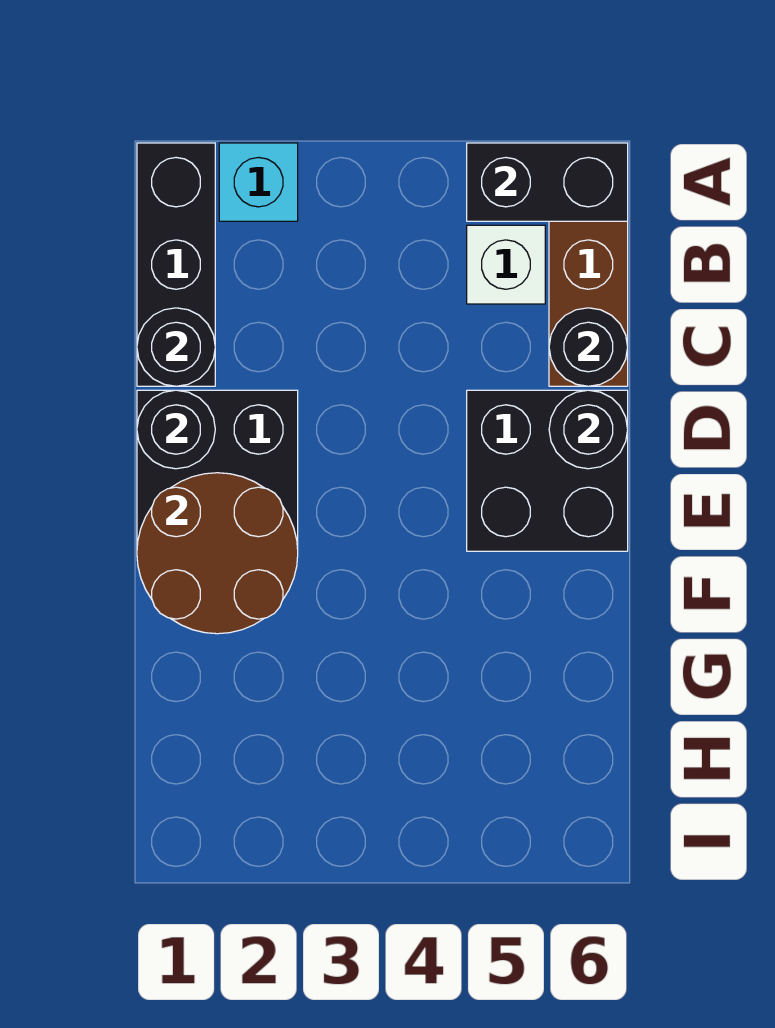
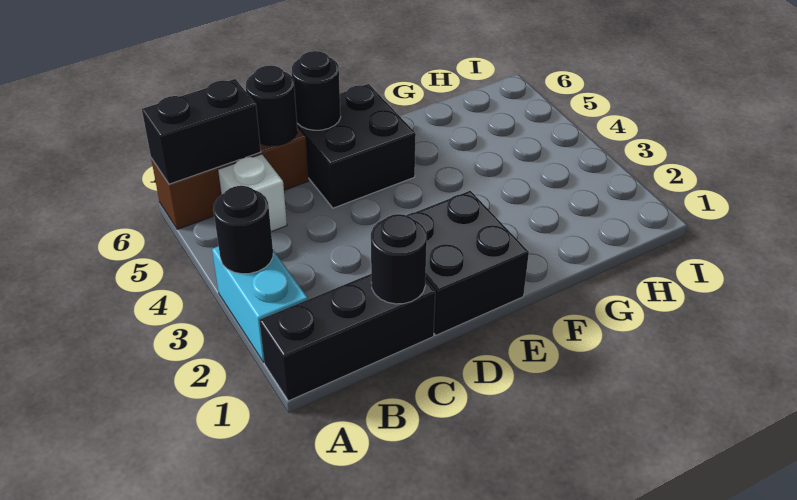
cyan 1x1 brick [219,143,298,221] -> cyan 1x2 brick [212,246,308,362]
black 1x2 brick [467,143,628,221] -> black 1x2 brick turned to [142,79,261,184]
black 1x1 round brick [137,390,215,469] -> black 1x1 round brick moved to [213,186,273,274]
brown 2x2 round brick [137,473,298,634] -> none

